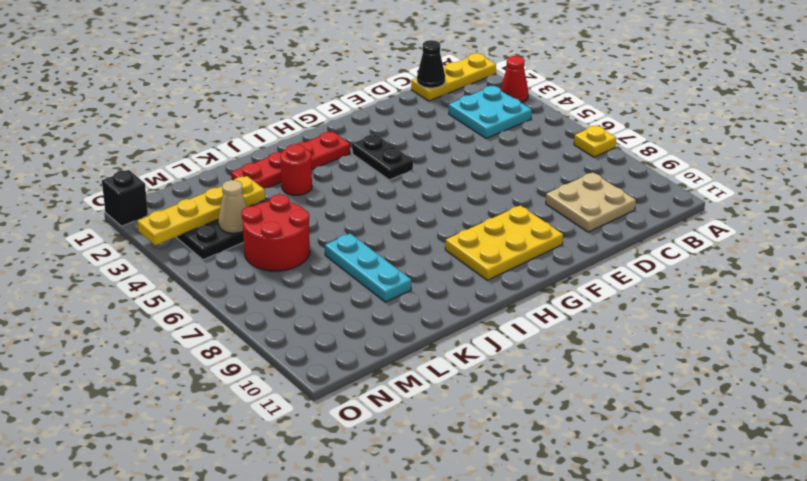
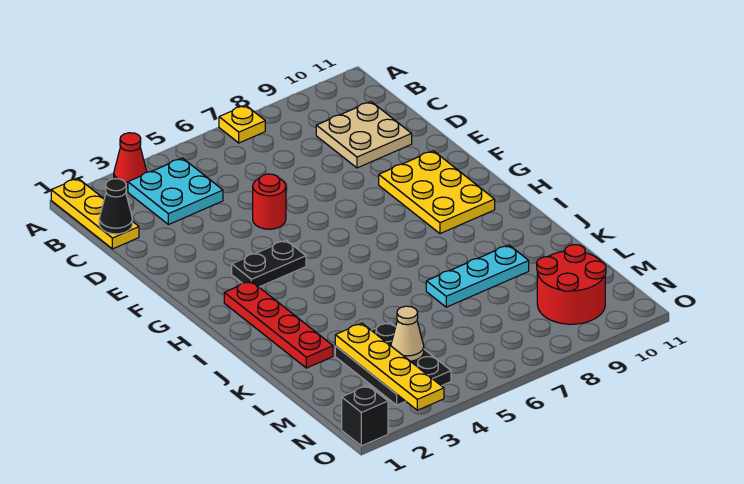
red 1x1 round brick [280,144,312,195] -> red 1x1 round brick moved to [253,174,286,229]
red 2x2 round brick [242,194,310,271] -> red 2x2 round brick moved to [537,245,606,324]

